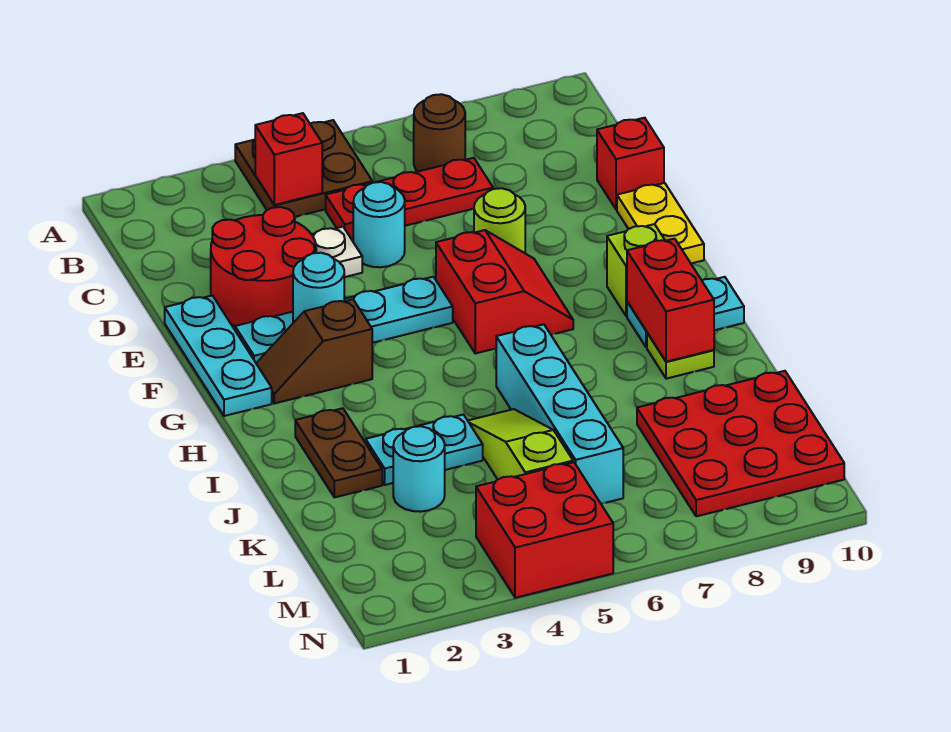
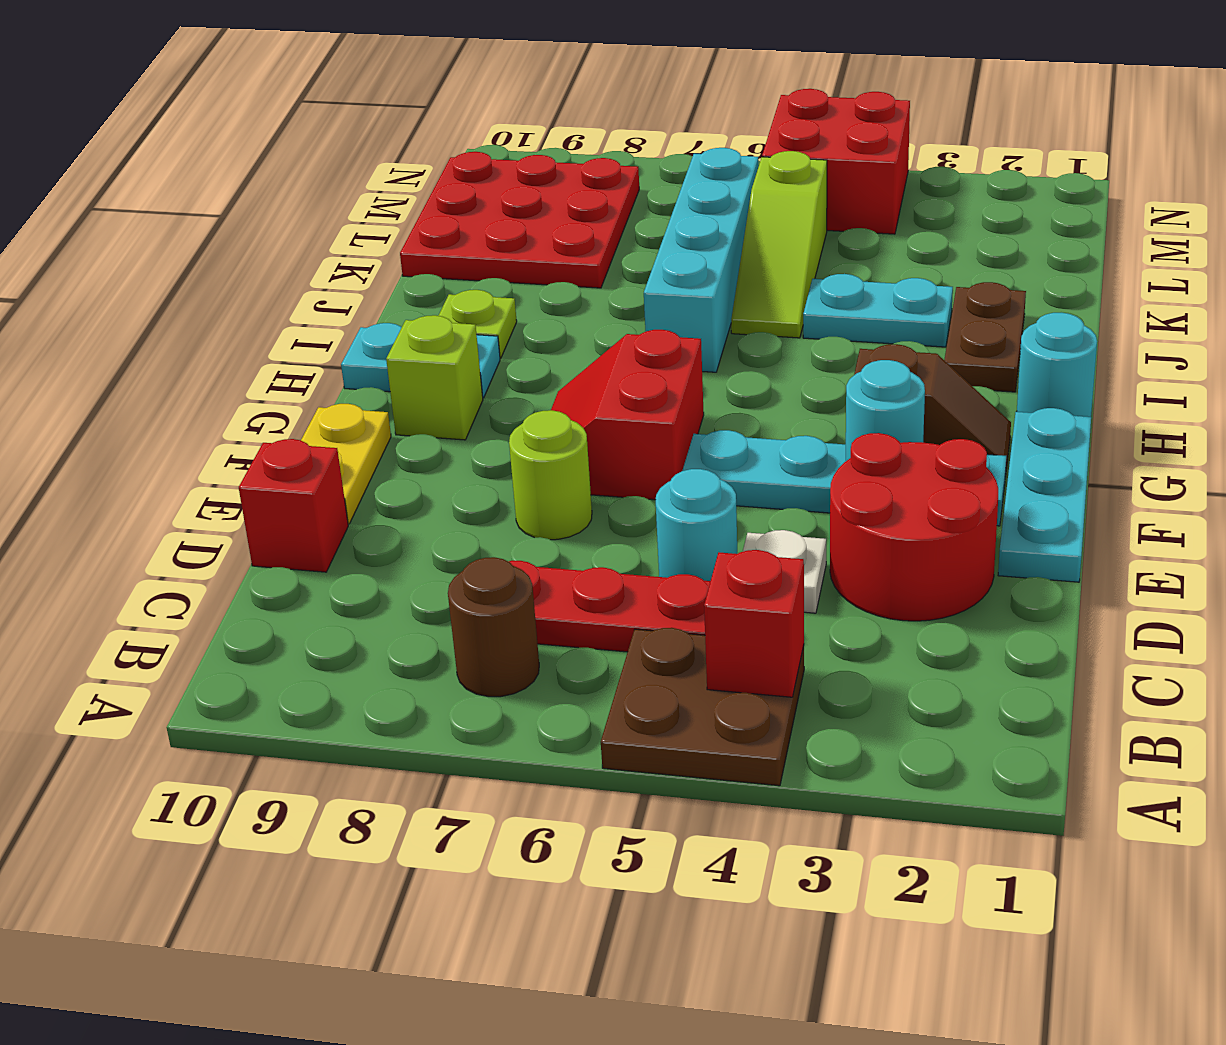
red 1x2 brick [627,239,714,362] -> none
cyan 1x1 round brick [393,426,445,512] -> cyan 1x1 round brick moved to [1017,313,1097,417]

